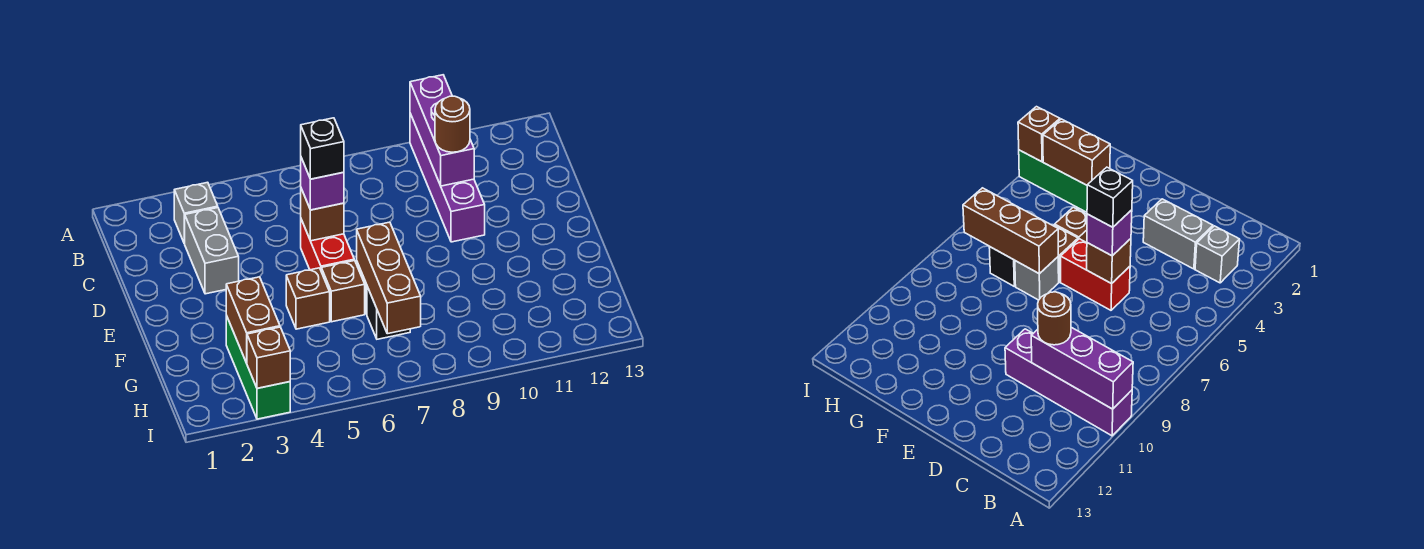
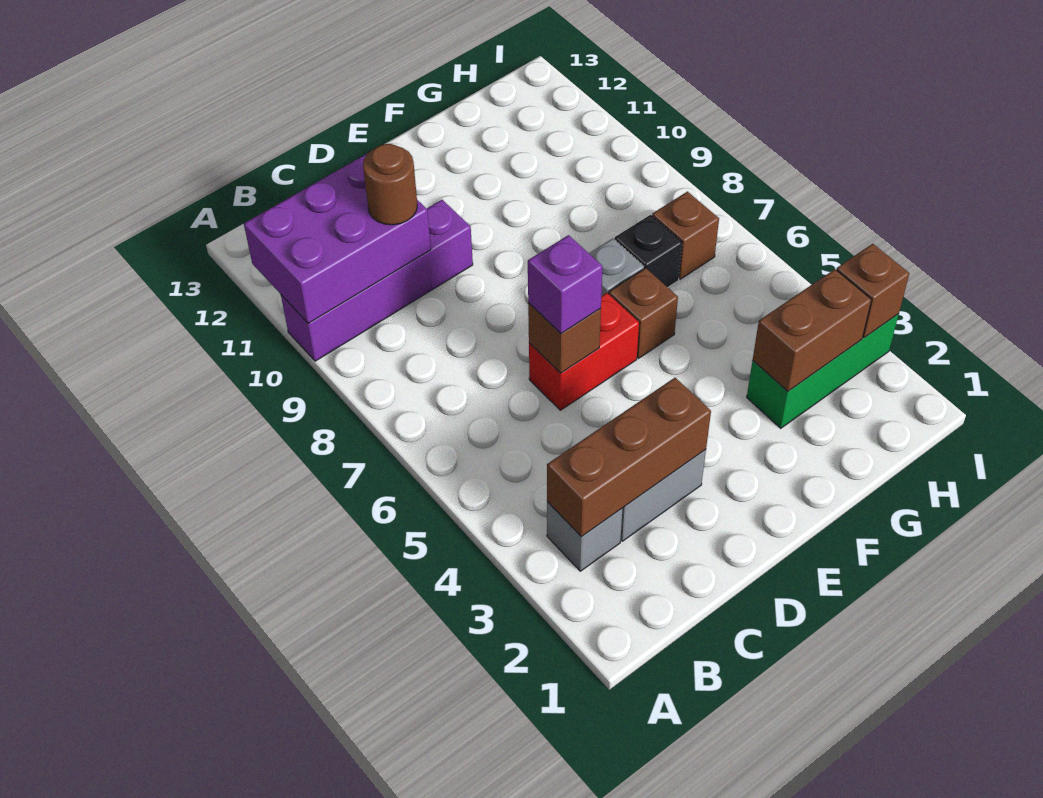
purple 1x3 brick [410,75,474,186] -> purple 2x3 brick [244,154,431,323]
black 1x1 brick [301,118,344,179] -> none
brown 1x1 brick [286,268,330,329] -> brown 1x1 brick moved to [652,192,719,279]
brown 1x3 brick [357,222,421,334] -> brown 1x3 brick moved to [547,378,711,536]

